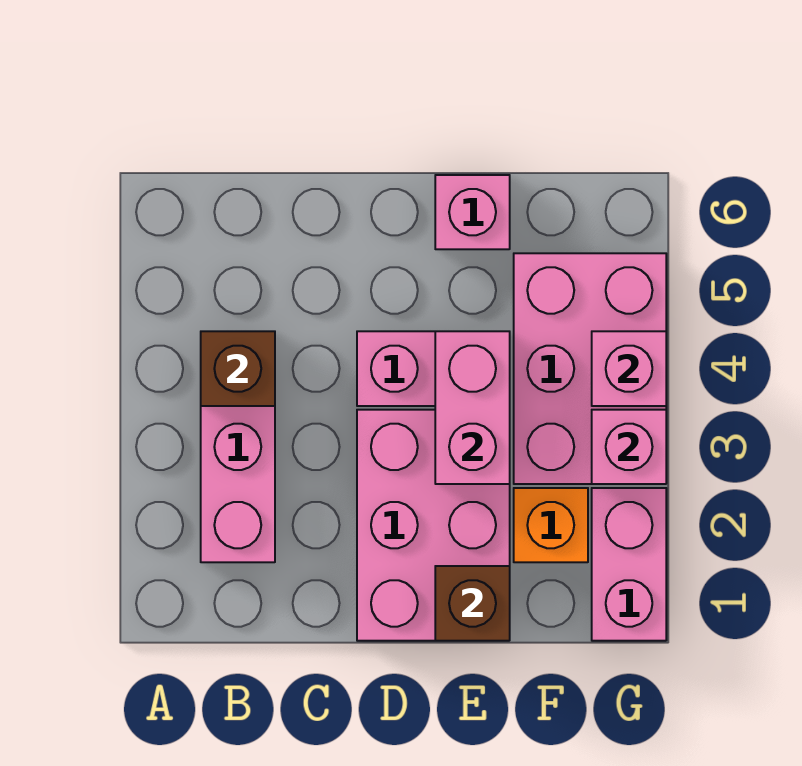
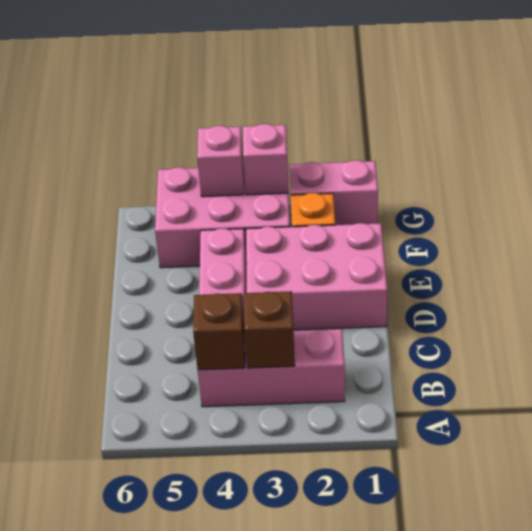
brown 1x1 brick [435,566,510,641] -> brown 1x1 brick moved to [244,291,295,368]
pink 1x2 brick [435,331,510,484] -> none
pink 1x1 brick [435,175,510,249] -> none

